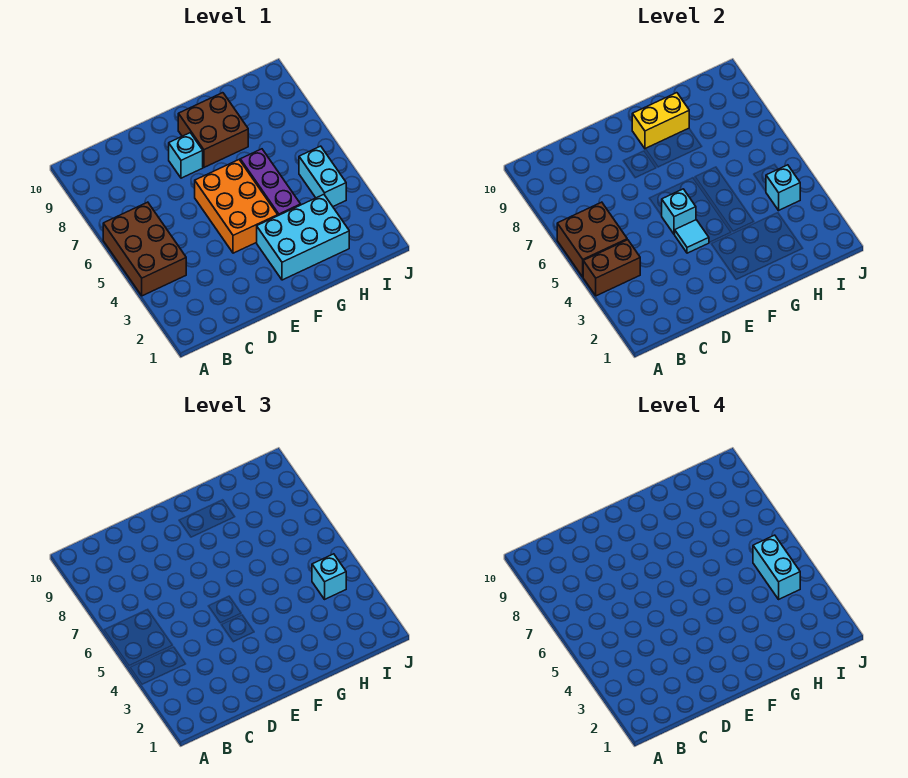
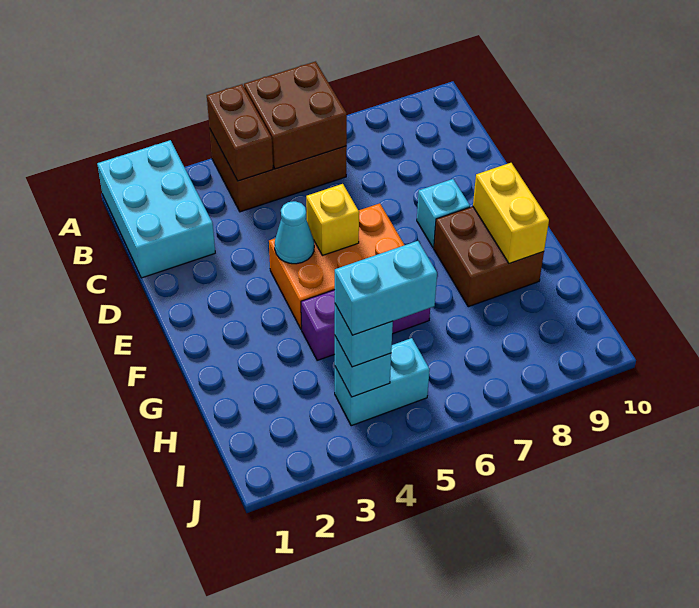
cyan 1x1 tile [674,220,709,253] -> cyan 1x1 cone [275,201,314,264]
cyan 1x1 brick [662,189,696,234] -> yellow 1x1 brick [306,184,359,256]
cyan 2x3 brick [257,194,349,280] -> cyan 2x3 brick moved to [97,140,215,278]

